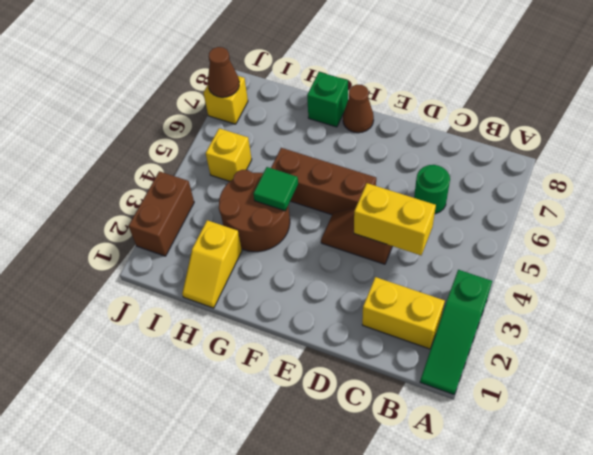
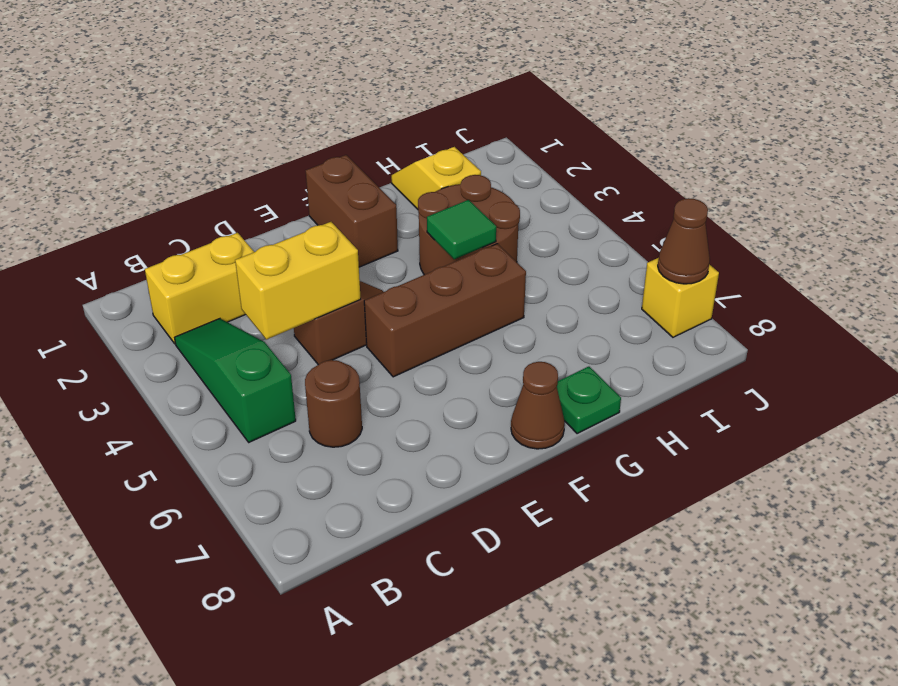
green 1x3 slope [420,270,492,395] -> green 1x3 slope moved to [175,319,296,442]
green 1x1 round brick [414,165,450,214] -> brown 1x1 round brick [305,360,362,447]
green 1x1 brick [307,72,348,127] -> green 1x1 plate [557,367,621,434]
yellow 1x1 brick [206,128,252,181] -> none
brown 1x2 brick [129,171,194,256] -> brown 1x2 brick moved to [306,155,398,267]

